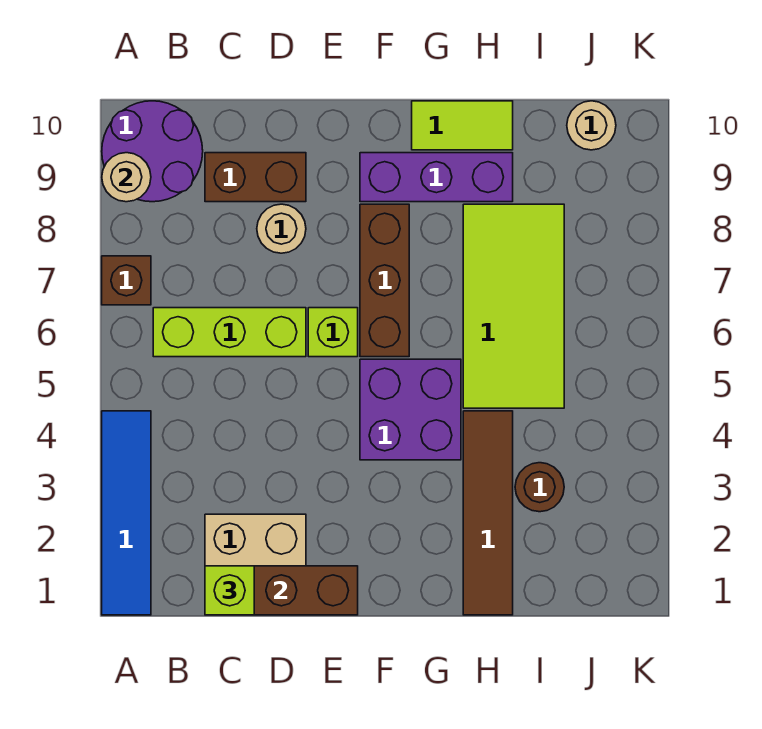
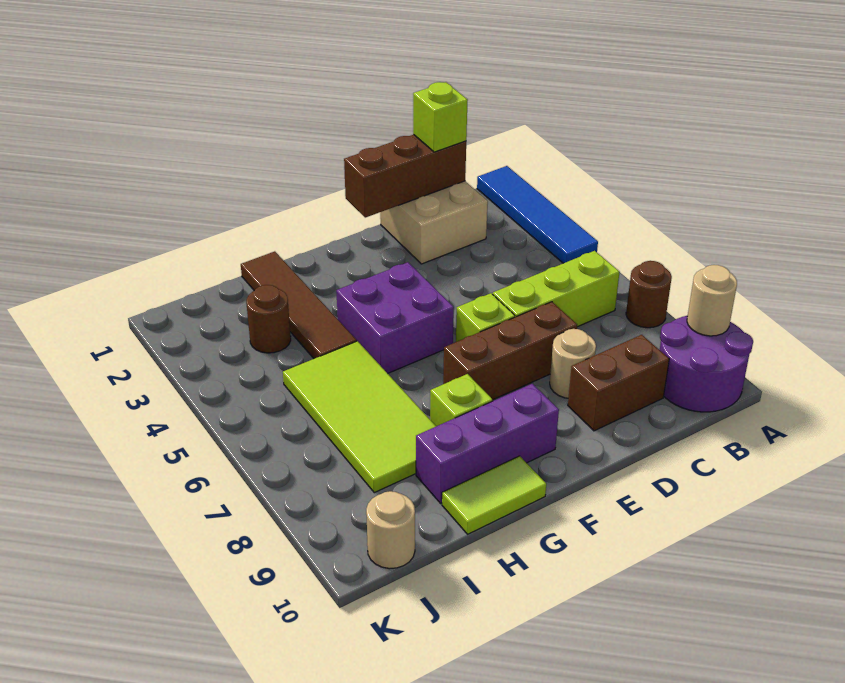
brown 1x1 brick [102,256,151,305] -> brown 1x1 round brick [626,261,672,328]
brown 1x3 brick [360,204,409,357] -> brown 1x3 brick turned to [443,302,577,400]
none -> lime 1x1 brick [430,374,493,426]

